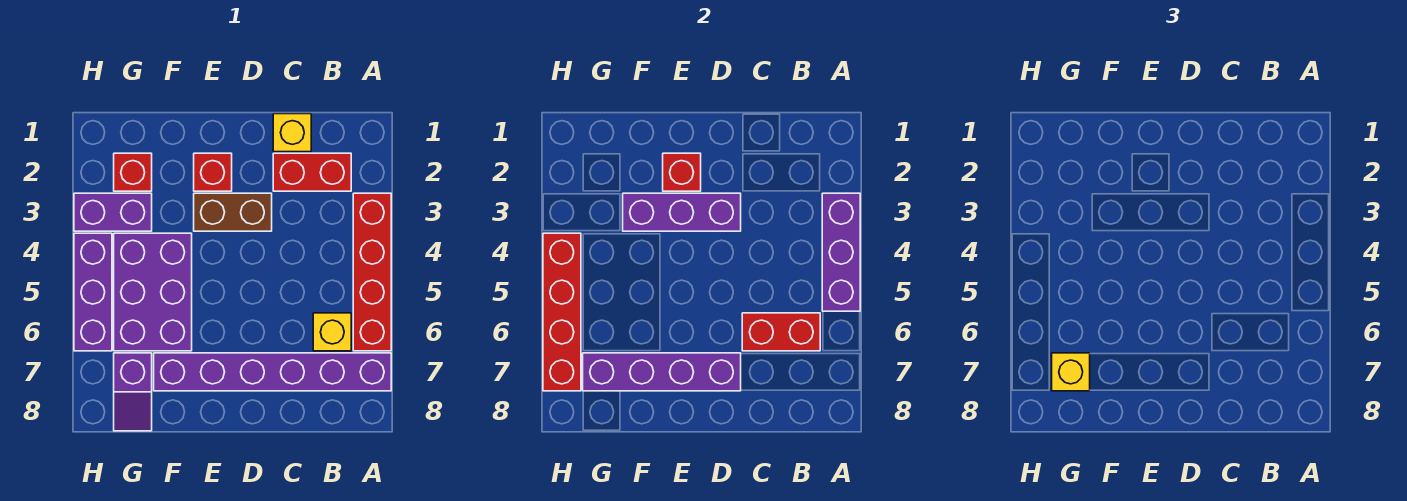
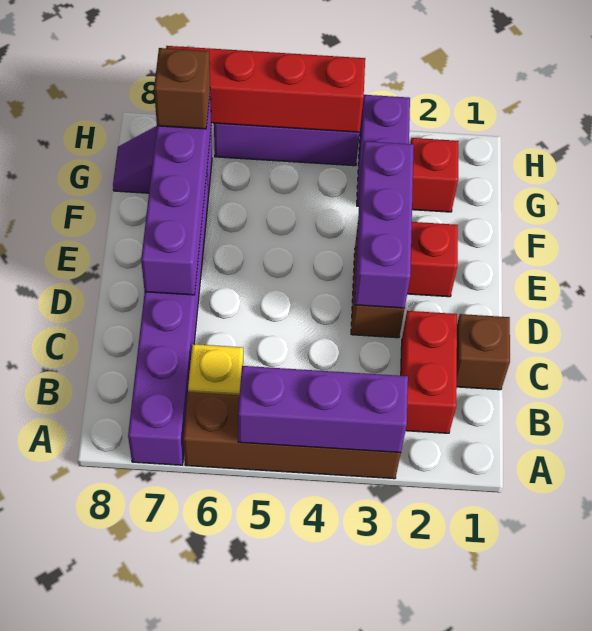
red 1x4 brick [353,193,391,351] -> brown 1x4 brick [183,392,401,479]
red 1x2 brick [742,313,820,351] -> none
yellow 1x1 brick [273,114,311,152] -> brown 1x1 brick [457,314,510,390]
red 1x1 brick [663,153,701,191] -> none
purple 2x3 brick [114,233,192,351] -> none
yellow 1x1 brick [1052,353,1090,391] -> brown 1x1 brick [154,48,210,129]

